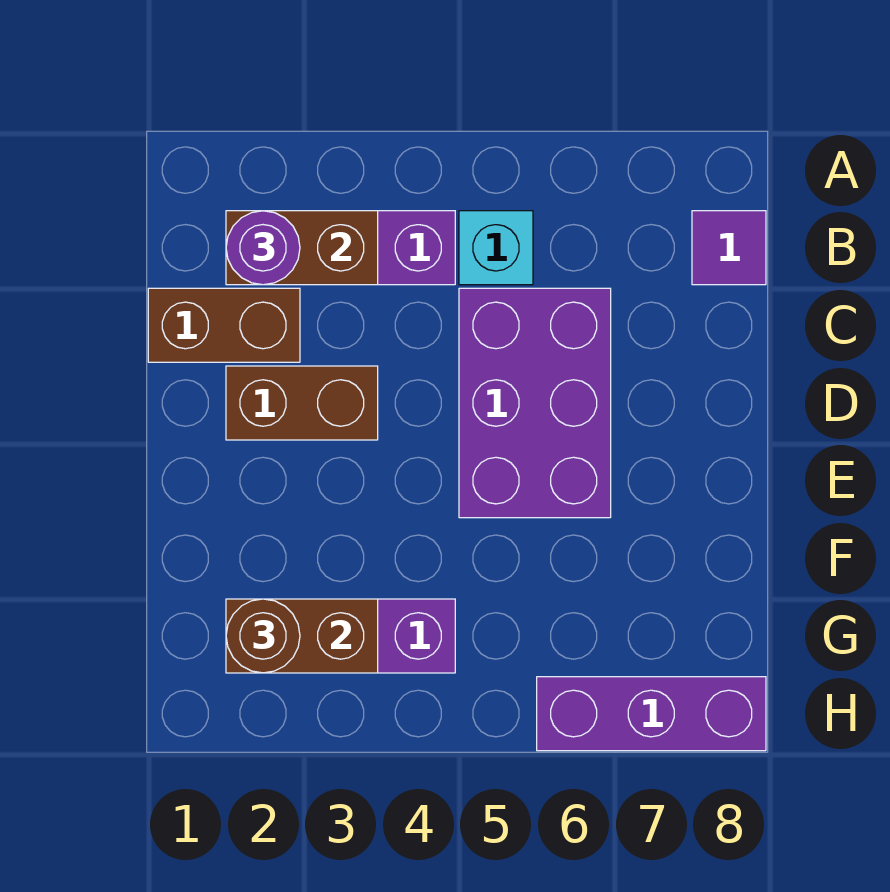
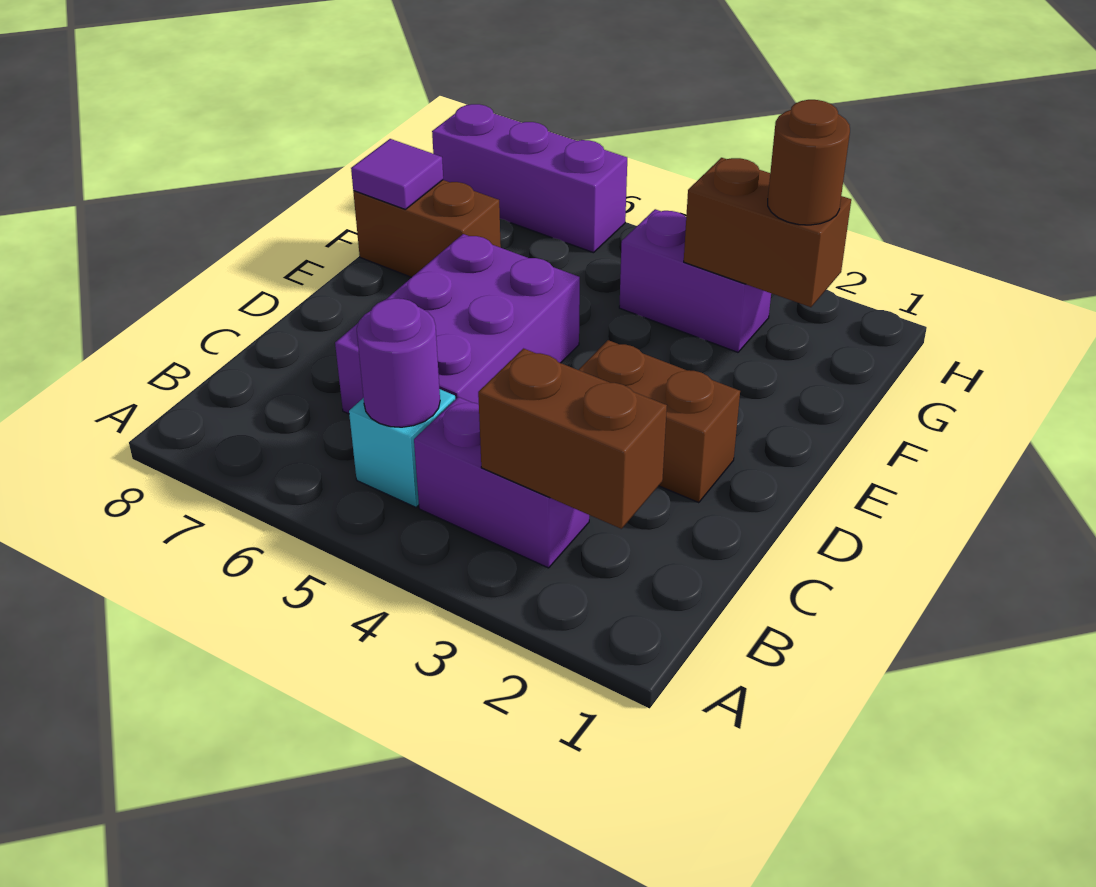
purple 1x1 round brick [226,211,300,285] -> purple 1x1 round brick moved to [357,298,440,427]
purple 1x1 tile [692,211,766,285] -> purple 1x1 tile moved to [351,139,443,209]
brown 1x2 brick [148,288,300,362] -> brown 1x2 brick moved to [353,180,501,277]

